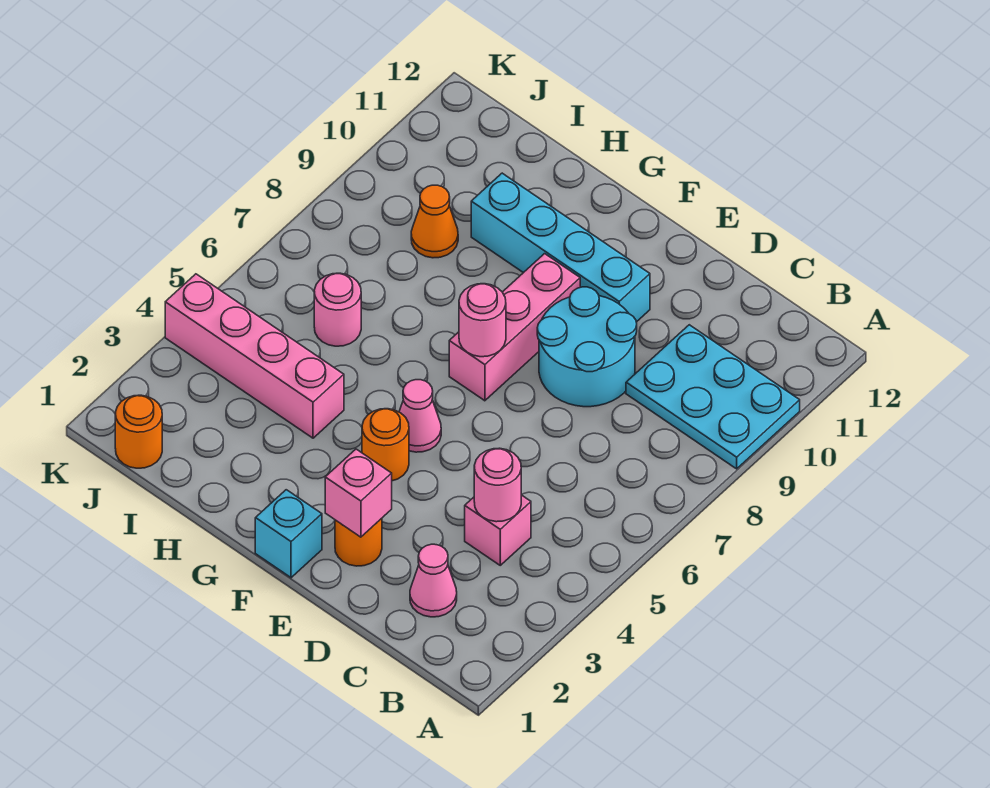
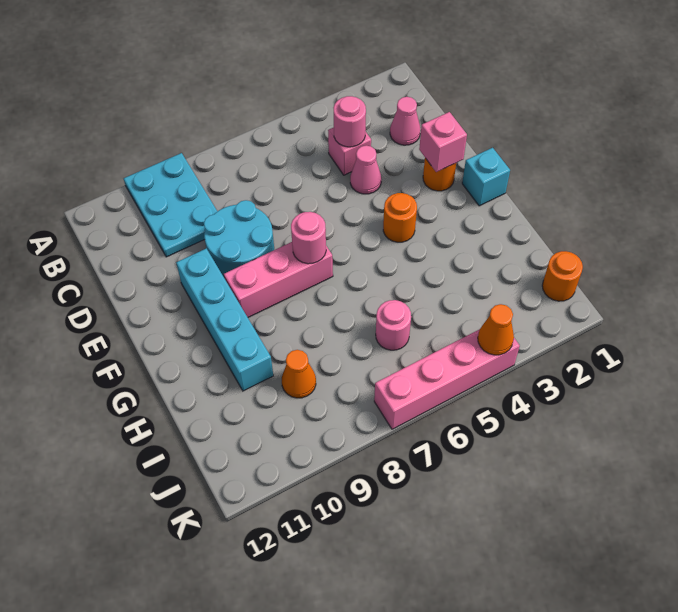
pink 1x1 cone [399,380,441,452] -> pink 1x1 cone moved to [350,145,381,194]
pink 1x4 brick [165,274,344,438] -> pink 1x4 brick turned to [374,329,520,429]
none -> orange 1x1 cone [478,304,514,355]

